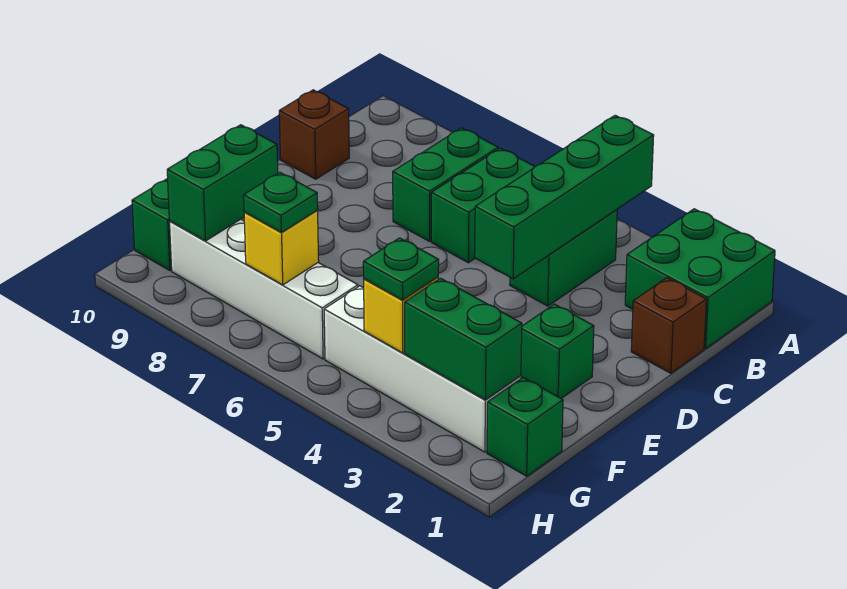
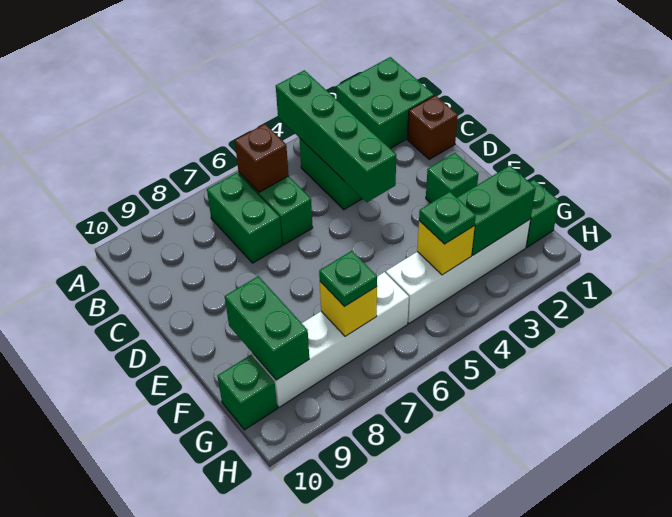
brown 1x1 brick [279,90,349,179] -> brown 1x1 brick moved to [235,124,289,192]

